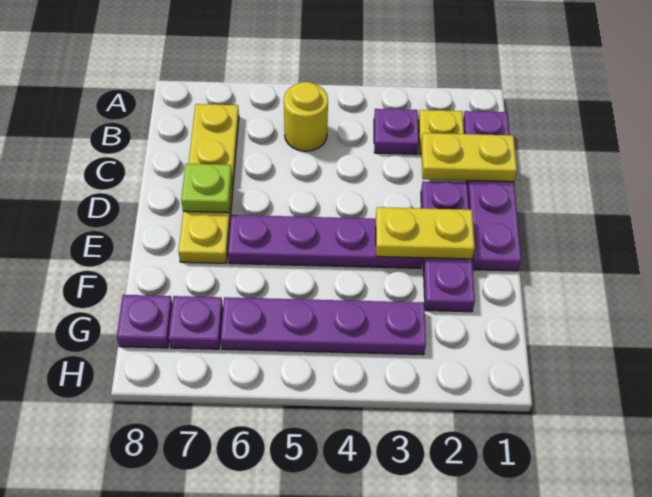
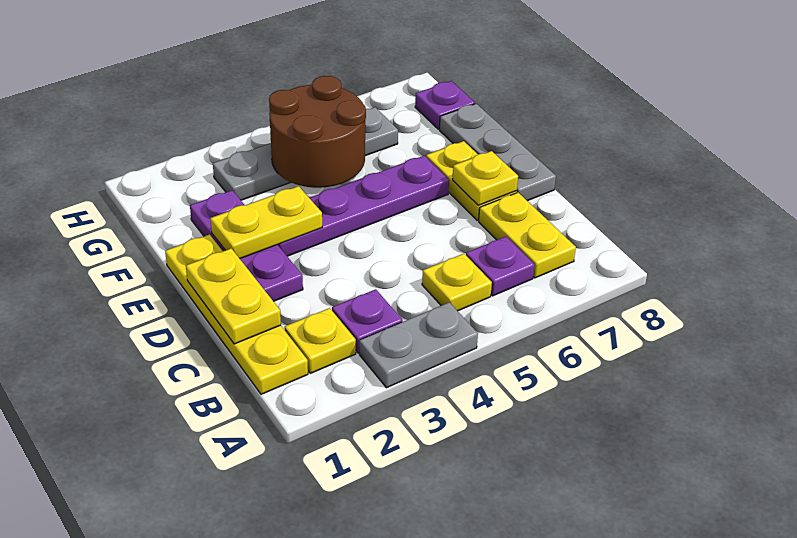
none -> grey 1x2 plate [359,302,478,388]
purple 1x4 plate [463,111,521,271] -> yellow 1x4 plate [165,234,308,394]
yellow 1x1 round brick [284,82,328,151] -> yellow 1x1 plate [422,254,492,311]
yellow 1x2 plate [421,133,517,182] -> yellow 1x2 plate turned to [186,248,281,344]
lime 1x1 plate [181,164,232,213] -> yellow 1x1 plate [452,151,518,205]
none -> grey 1x3 plate [439,104,556,201]
none -> brown 2x2 round brick [269,76,366,188]
purple 1x4 plate [221,297,426,355] -> grey 1x4 plate [213,107,398,200]
purple 1x1 plate [169,296,223,349] -> purple 1x1 plate moved to [466,237,534,296]

